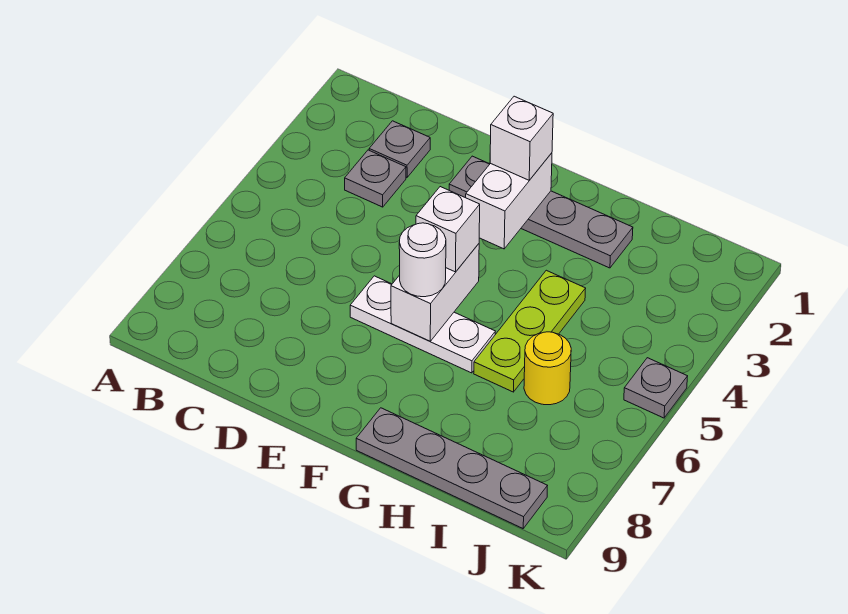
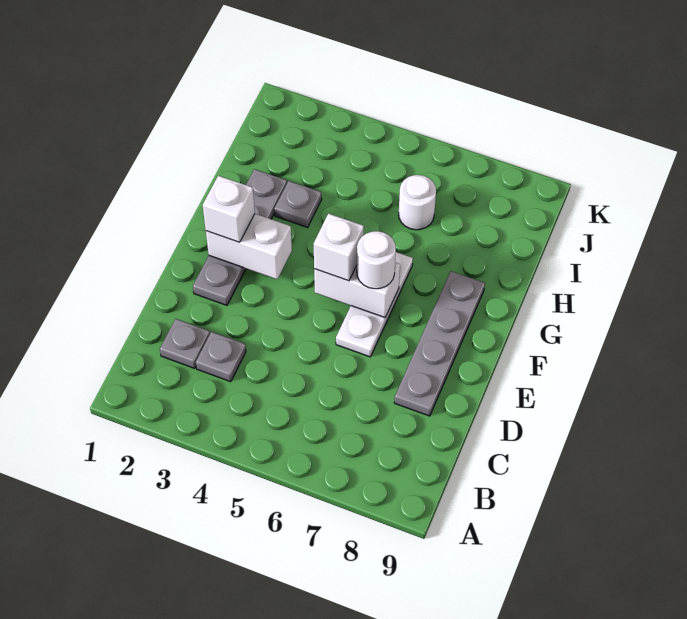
grey 1x4 plate [356,408,547,528] -> grey 1x4 plate moved to [394,271,485,416]
lime 1x3 plate [474,270,586,392] -> none
yellow 1x1 round brick [524,332,571,405] -> white 1x1 round brick [399,175,436,230]
grey 1x1 plate [624,358,688,418] -> grey 1x1 plate moved to [274,181,322,227]

